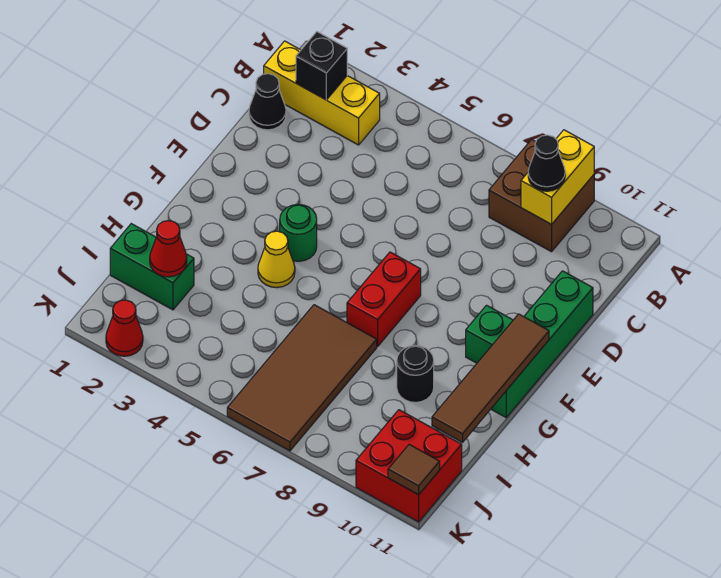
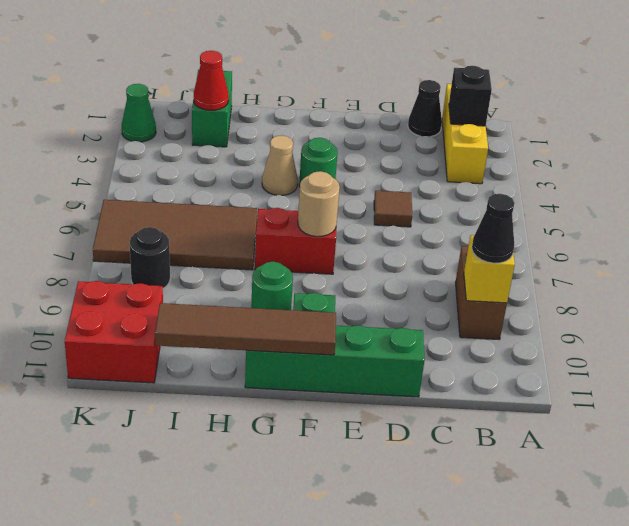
brown 2x2 brick [489,139,594,252] -> brown 1x2 brick [455,246,507,340]
yellow 1x2 brick [521,130,594,224] -> yellow 1x1 brick [464,235,515,303]
none -> tan 1x1 round brick [298,171,340,237]
yellow 1x1 cone [258,231,295,288] -> tan 1x1 cone [262,136,298,195]
none -> green 1x1 round brick [251,262,293,310]
black 1x1 round brick [397,345,434,402] -> black 1x1 round brick moved to [130,227,170,288]
red 1x1 cone [106,300,143,356] -> green 1x1 cone [122,84,156,142]
brown 1x1 tile [388,445,440,495] -> brown 1x1 tile moved to [374,191,412,227]

